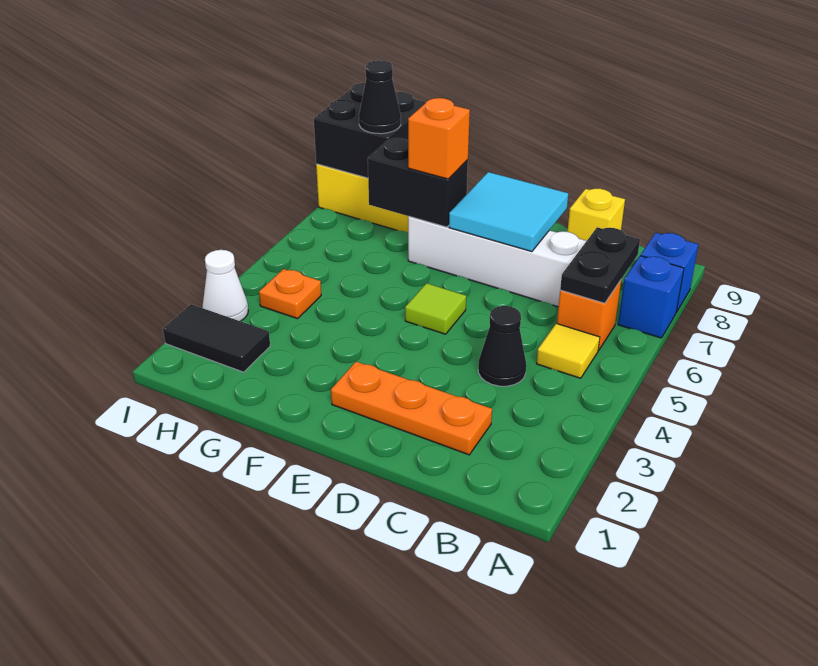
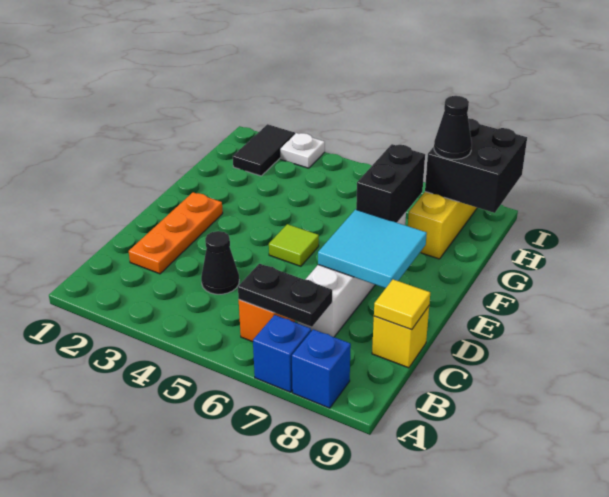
yellow 1x1 tile [537,324,600,378] -> yellow 1x1 tile moved to [374,279,430,330]
orange 1x1 brick [408,98,470,179] -> none
orange 1x1 plate [259,269,321,319] -> none
white 1x1 cone [202,250,248,321] -> white 1x1 plate [280,133,325,168]

